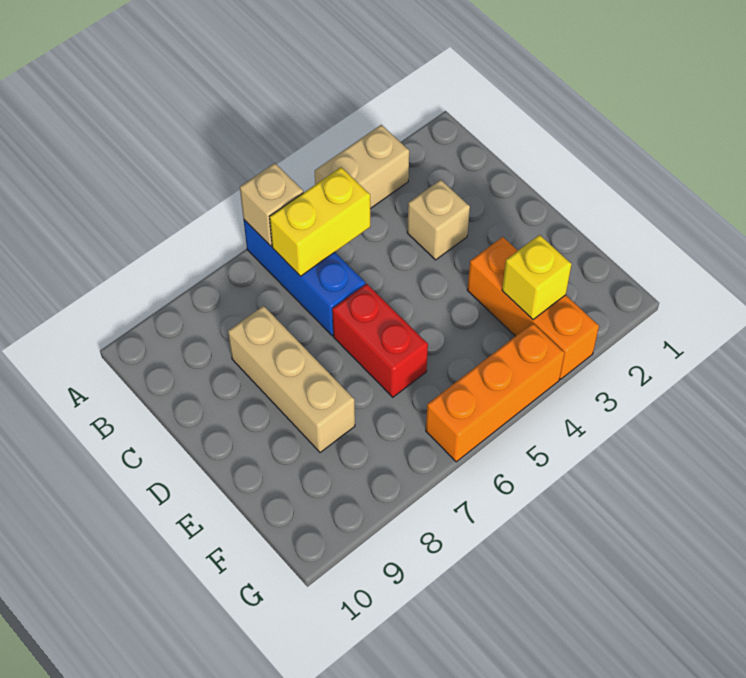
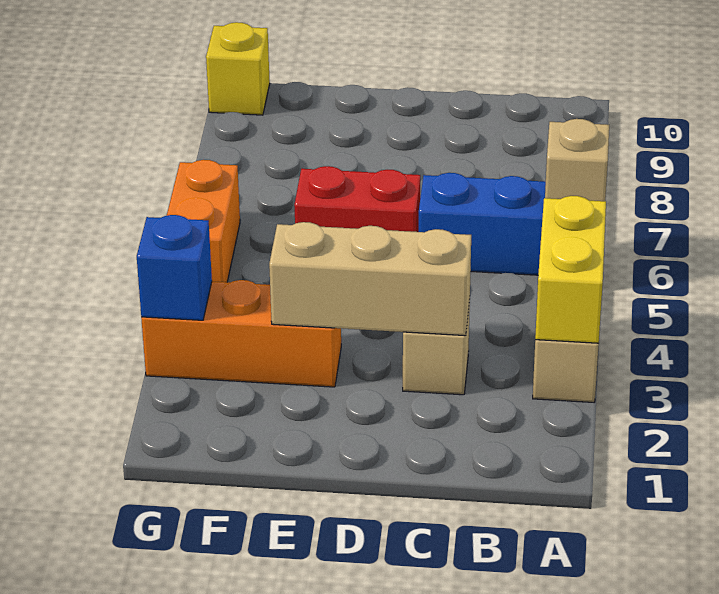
yellow 1x2 brick [270,167,370,276] -> yellow 1x2 brick moved to [535,196,606,343]
tan 1x3 brick [228,306,355,453] -> tan 1x3 brick moved to [269,222,471,336]
yellow 1x1 brick [502,235,572,320] -> yellow 1x1 brick moved to [206,22,270,115]
none -> blue 1x1 brick [137,215,212,320]
orange 1x3 brick [426,323,565,462] -> orange 1x2 brick [167,160,240,282]

